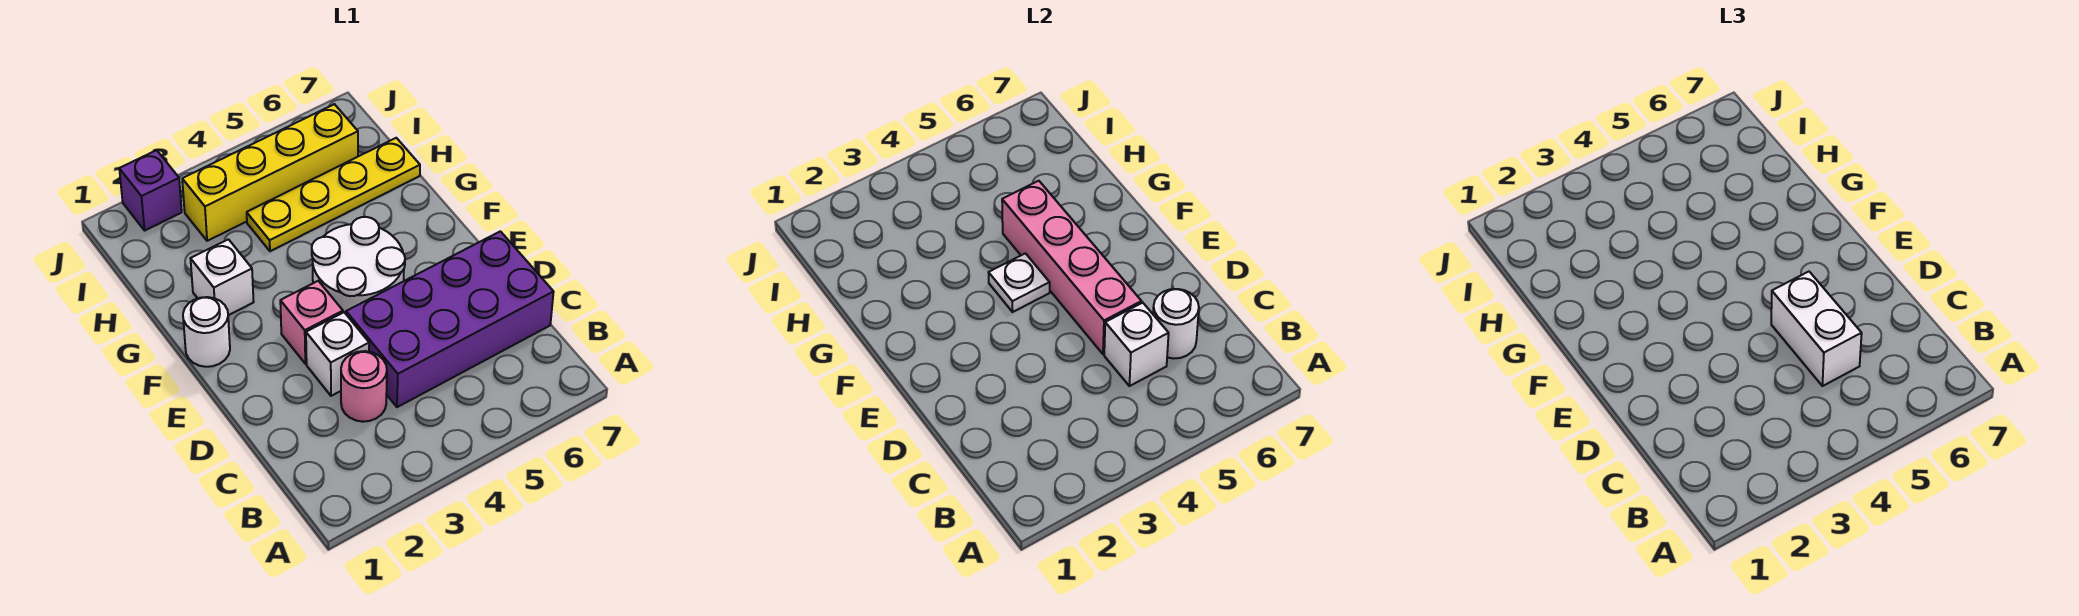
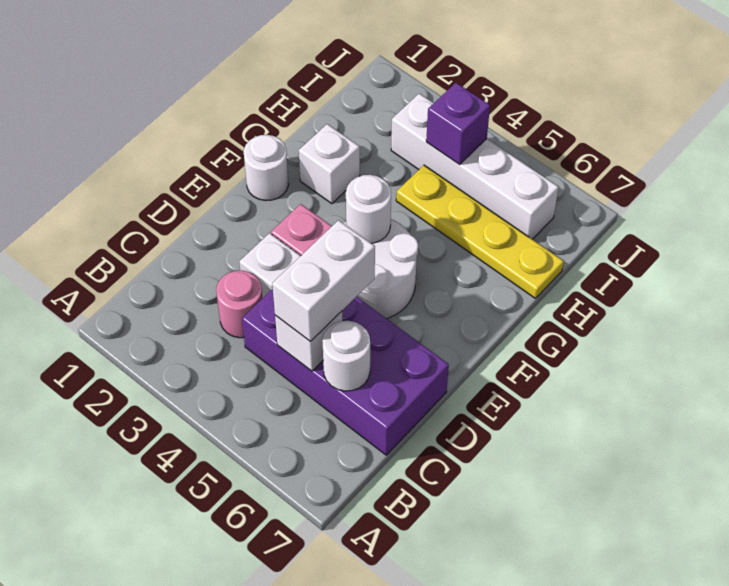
pink 1x4 brick [1002,181,1142,354] -> none
white 1x1 plate [989,253,1050,312] -> white 1x1 round brick [346,175,391,243]
yellow 1x4 brick [182,104,358,241] -> white 1x4 brick [391,94,559,239]
purple 1x1 brick [119,150,182,230] -> purple 1x1 brick moved to [426,83,490,165]

